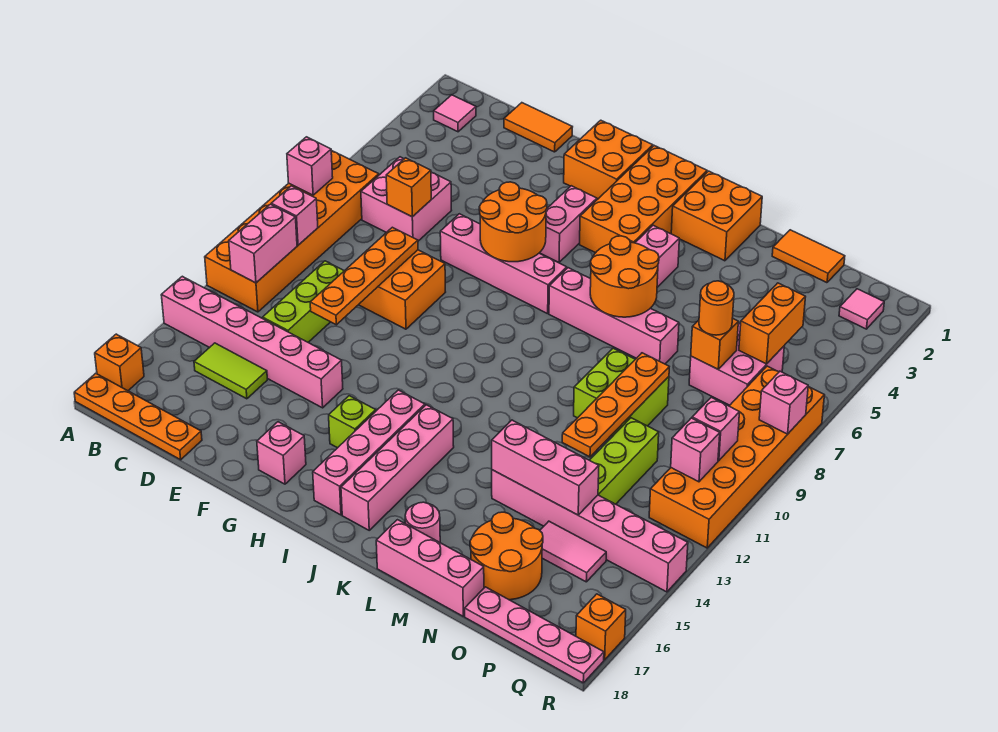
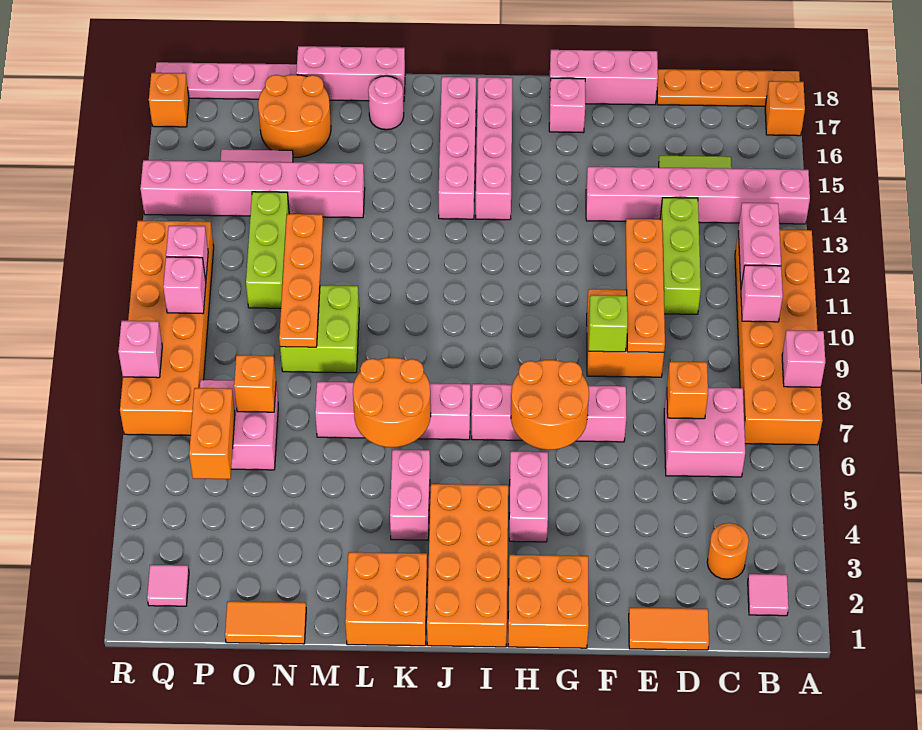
lime 1x1 brick [329,396,376,448] -> lime 1x1 brick moved to [589,295,628,352]
pink 1x3 brick [492,420,599,515] -> pink 1x3 brick moved to [550,50,658,105]
orange 1x1 round brick [699,281,734,335] -> orange 1x1 round brick moved to [707,523,749,579]

